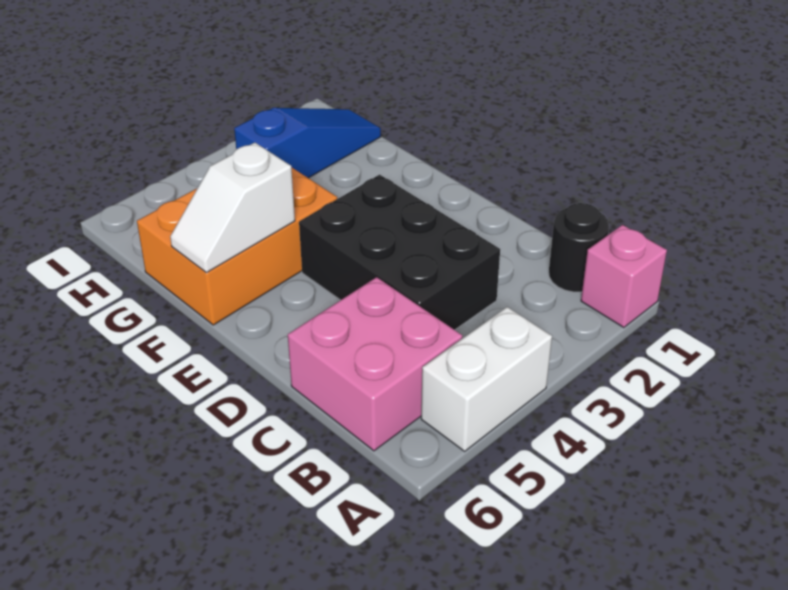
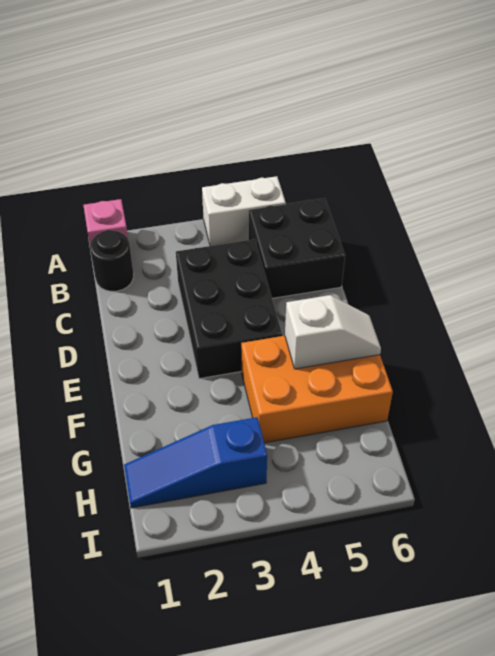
pink 2x2 brick [288,277,462,451] -> black 2x2 brick [249,198,345,298]

